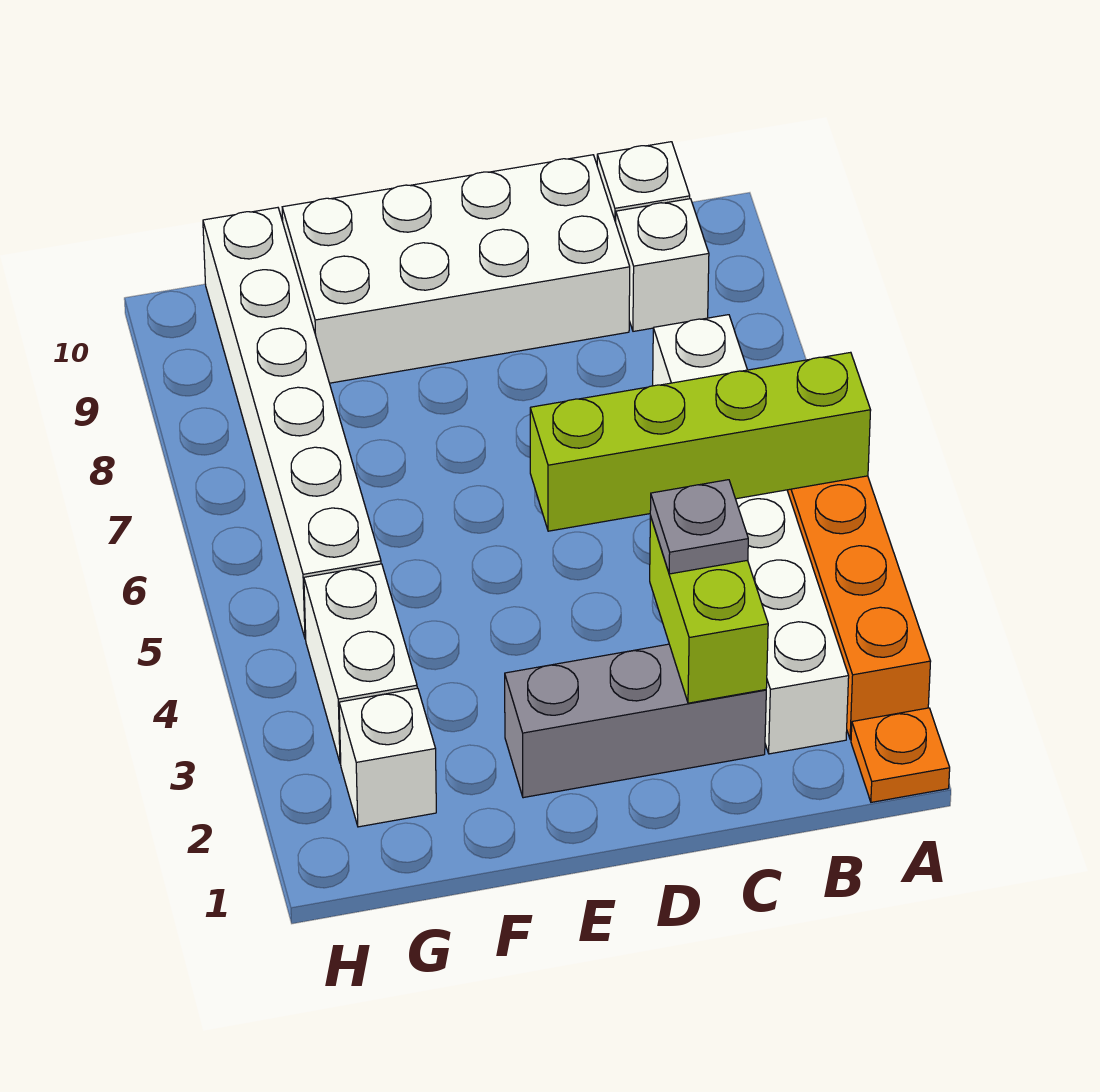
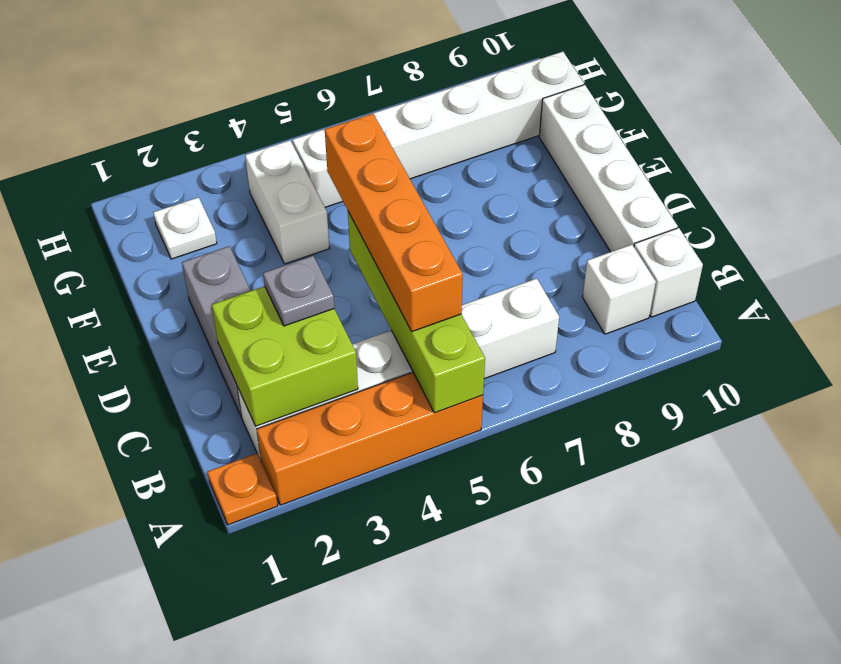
none -> orange 1x4 brick [325,113,463,332]
lime 1x2 brick [650,516,768,703] -> lime 2x2 brick [212,286,358,426]
white 2x4 brick [282,155,630,383] -> white 1x4 brick [539,85,678,252]
white 1x1 brick [339,688,436,827] -> white 1x1 plate [153,197,217,259]
white 1x2 brick [304,564,417,764] -> white 1x2 brick turned to [245,140,330,264]

